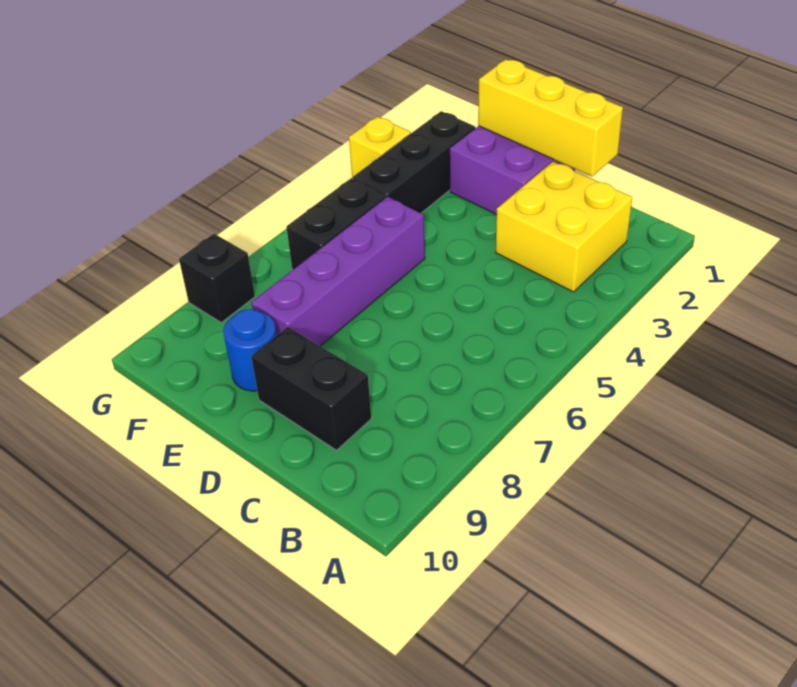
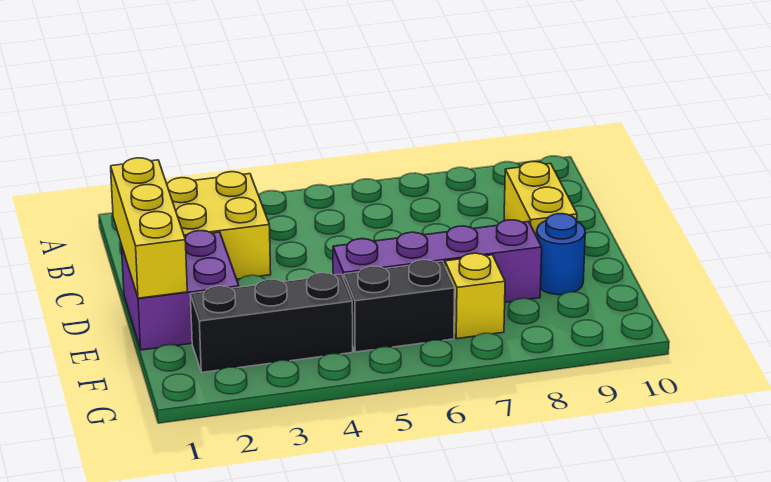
black 1x2 brick [251,327,371,450] -> yellow 1x2 brick [504,162,577,236]
yellow 1x1 brick [349,116,411,178] -> yellow 1x1 brick moved to [445,253,505,339]
black 1x1 brick [179,234,255,323] -> none

